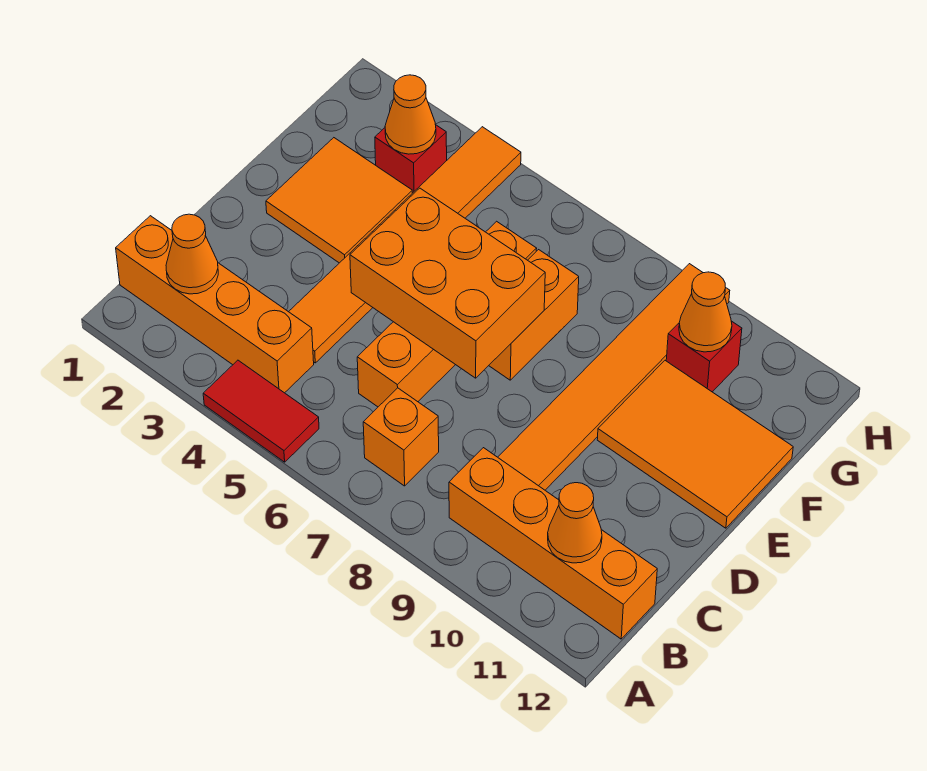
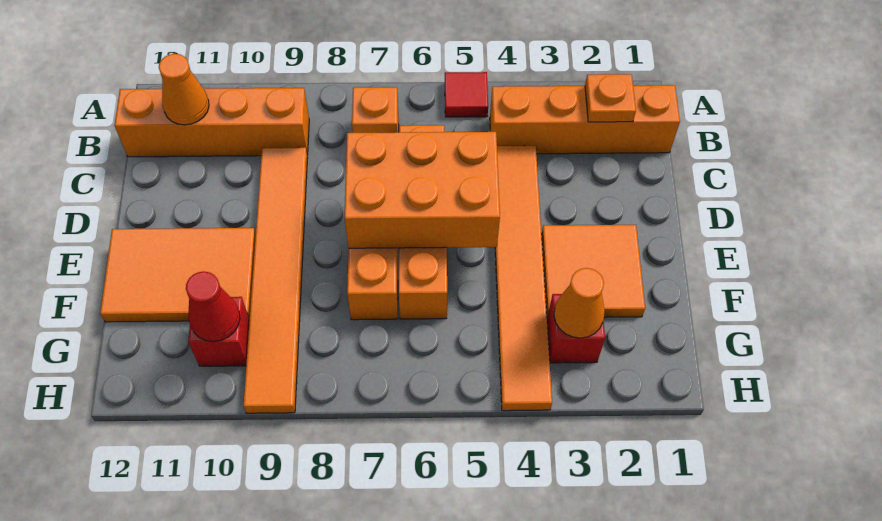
red 1x2 tile [203,360,319,462] -> red 1x1 tile [445,72,488,117]
orange 1x1 cone [166,214,218,294] -> orange 1x1 plate [585,74,636,122]
orange 1x1 cone [679,272,732,352] -> red 1x1 cone [186,271,240,342]

